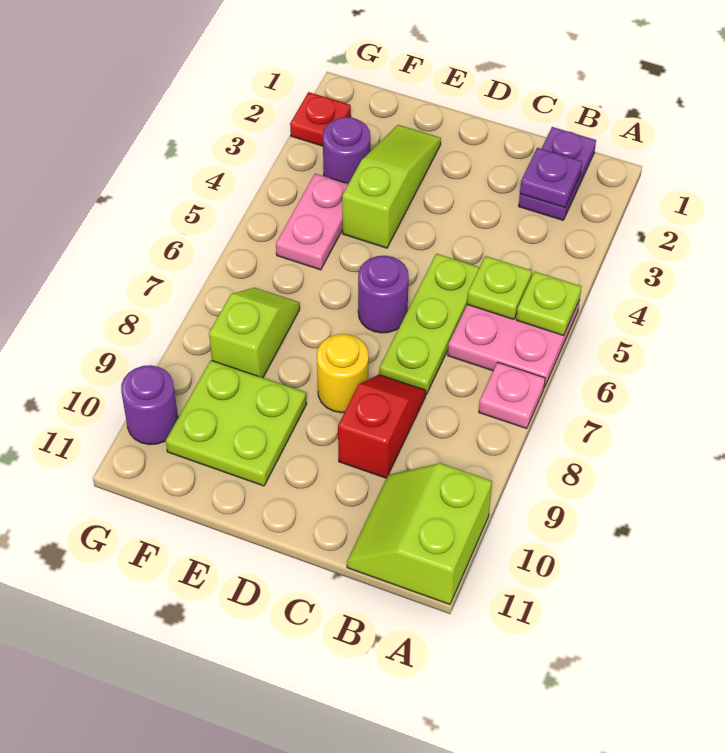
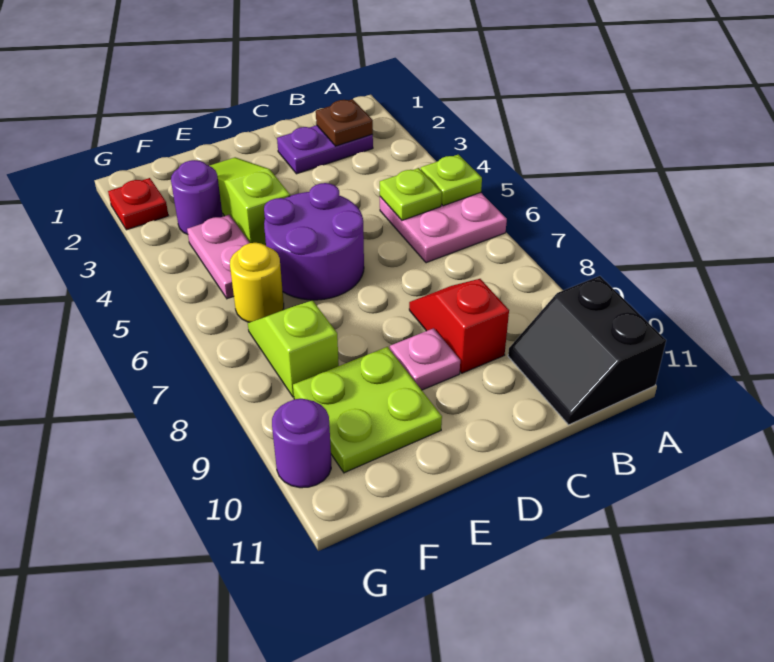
pink 1x1 plate [479,362,545,429] -> pink 1x1 plate moved to [390,328,460,390]
lime 2x2 slope [347,463,492,604] -> black 2x2 slope [508,276,666,425]
purple 1x2 plate [519,127,596,220] -> purple 1x2 plate turned to [277,125,373,174]
purple 1x1 plate [520,148,582,207] -> brown 1x1 plate [316,99,373,146]
lime 1x3 plate [379,254,480,394] -> none
purple 1x1 round brick [358,256,409,333] -> purple 2x2 round brick [264,183,364,300]
yellow 1x1 round brick [317,334,369,413] -> yellow 1x1 round brick moved to [230,243,284,322]

